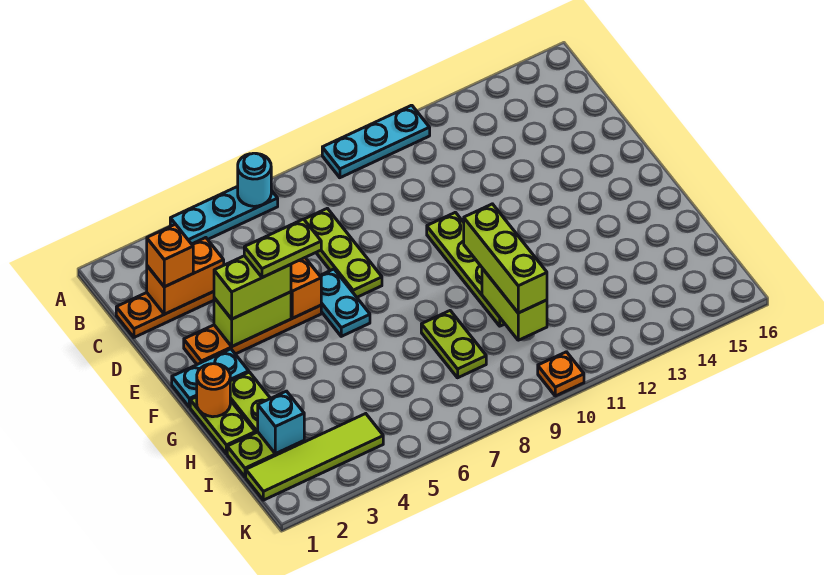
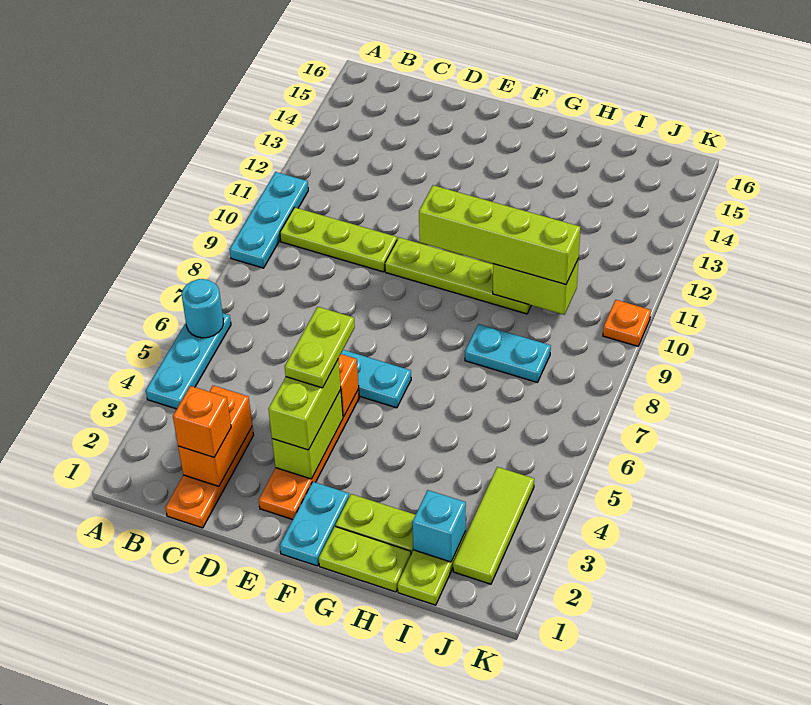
lime 1x3 plate [304,208,382,297] -> lime 1x3 plate moved to [280,207,397,272]
orange 1x1 round brick [197,364,230,417] -> none
lime 1x3 brick [464,204,547,313] -> lime 1x4 brick [419,185,580,285]
lime 1x2 plate [421,311,486,378] -> cyan 1x2 plate [465,324,551,382]
lime 1x4 tile [246,414,383,500] -> lime 1x3 tile [453,467,534,584]

